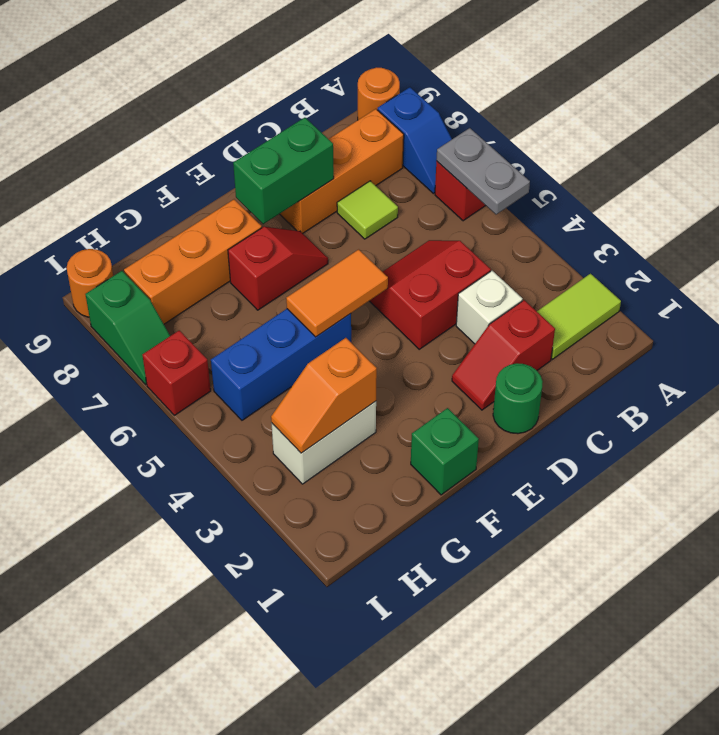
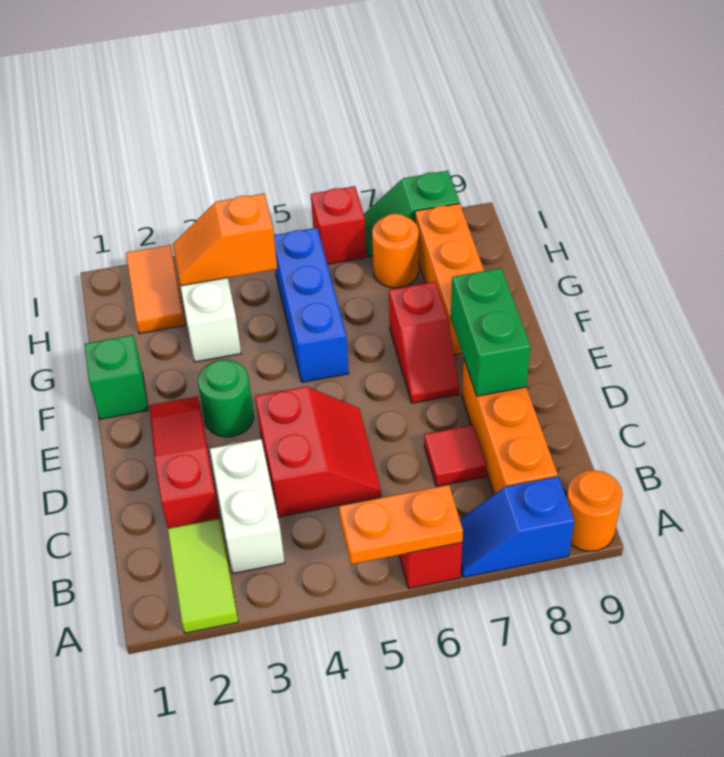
grey 1x2 plate [436,128,530,214] -> orange 1x2 plate [339,485,463,564]
red 1x2 slope [452,300,555,410] -> red 1x3 slope [149,396,220,528]
white 1x1 brick [456,271,522,344] -> white 1x2 brick [210,439,285,573]
lime 1x1 tile [337,181,398,239] -> red 1x1 tile [424,425,486,486]
green 1x1 round brick [493,363,543,434] -> green 1x1 round brick moved to [198,360,254,437]
orange 1x2 tile [286,249,388,337] -> orange 1x2 tile moved to [126,245,185,334]
orange 1x2 slope [271,338,377,453] -> orange 1x2 slope turned to [173,194,277,286]
orange 1x1 round brick [67,249,113,317] -> orange 1x1 round brick moved to [372,214,419,288]

